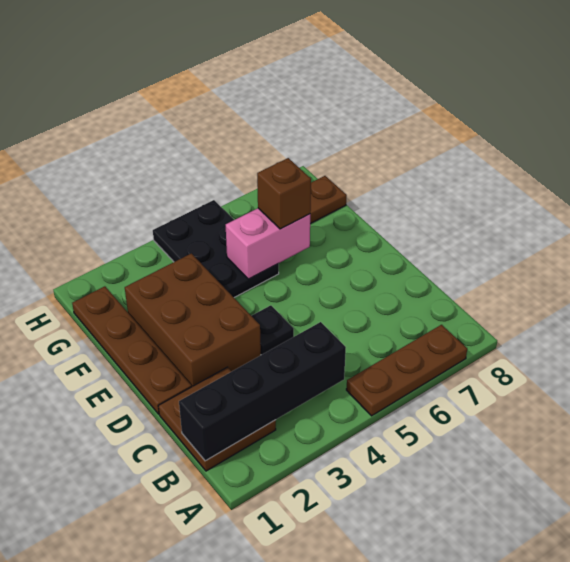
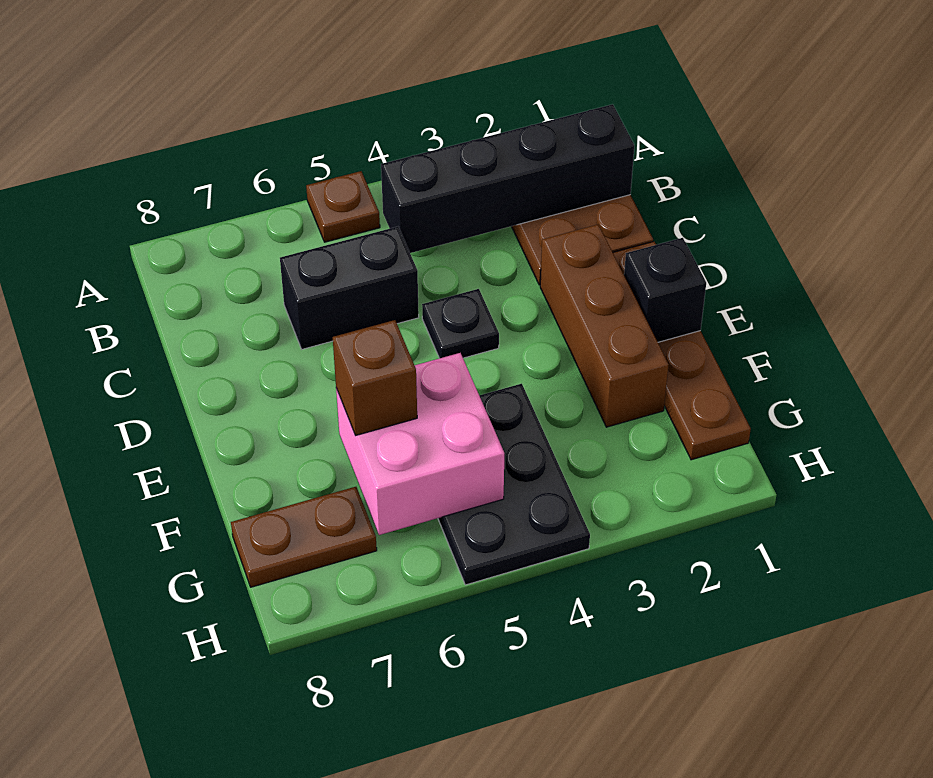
brown 1x3 plate [346,325,467,416] -> brown 1x1 plate [306,171,380,242]
none -> black 1x2 brick [280,227,419,349]
brown 2x3 brick [125,253,261,387] -> brown 1x3 brick [540,225,669,427]
none -> black 1x1 brick [624,238,706,342]
pink 1x2 brick [226,208,310,279] -> pink 2x2 brick [336,353,504,535]

